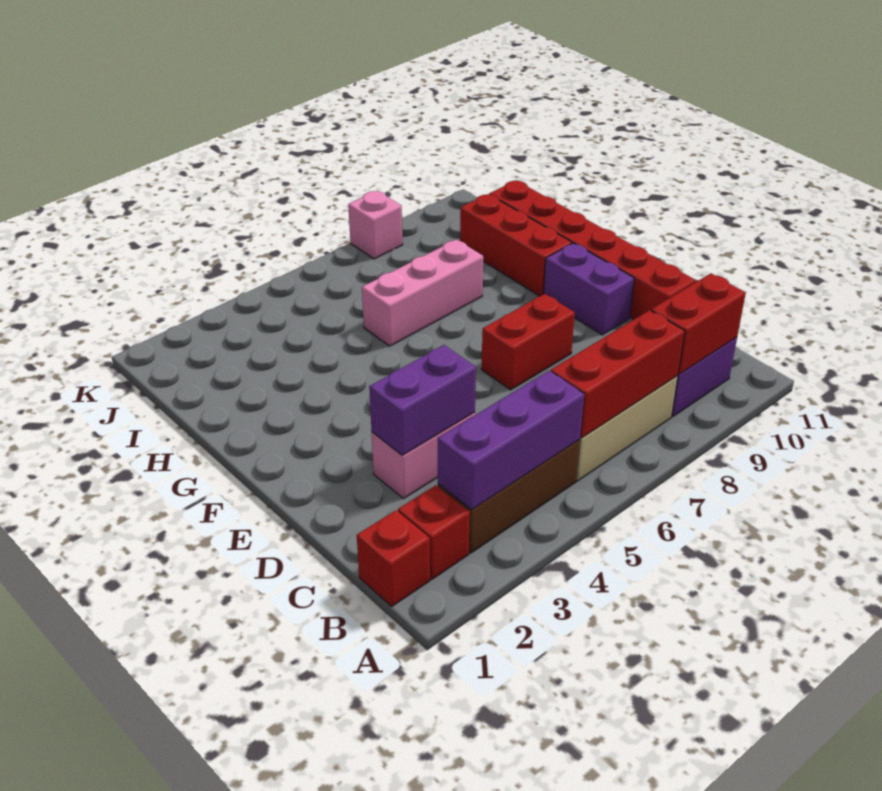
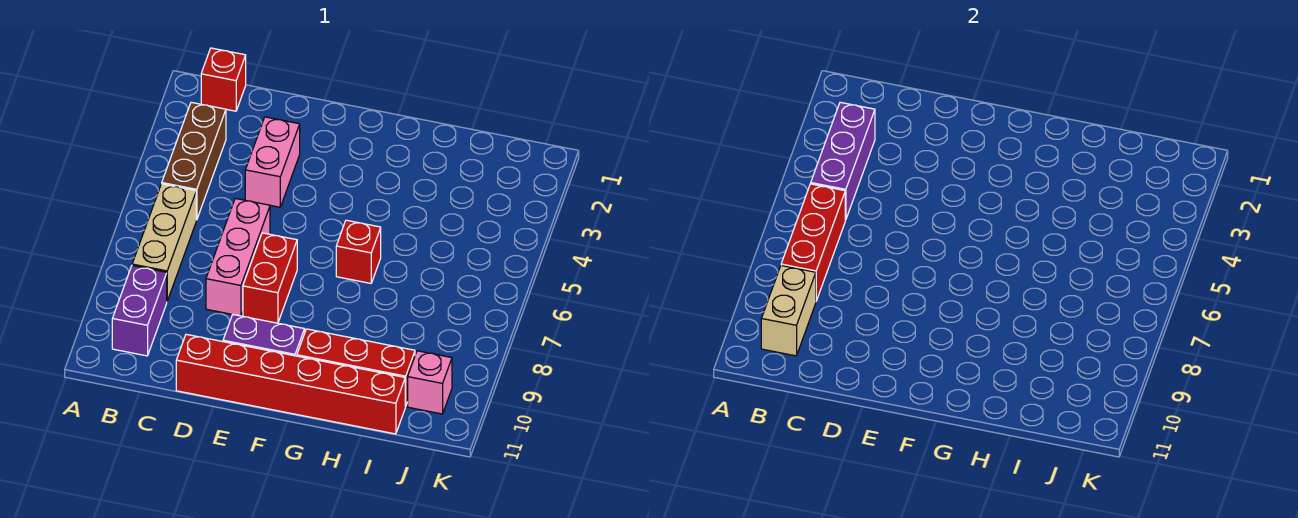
red 1x1 brick [398,485,470,579] -> red 1x1 brick moved to [336,220,381,283]
red 1x2 brick [651,273,746,374] -> tan 1x2 brick [761,266,816,356]
purple 1x2 brick [369,345,476,455] -> none
pink 1x3 brick [362,240,483,346] -> pink 1x3 brick moved to [206,198,270,316]
pink 1x1 brick [348,191,403,259] -> pink 1x1 brick moved to [408,351,452,414]

